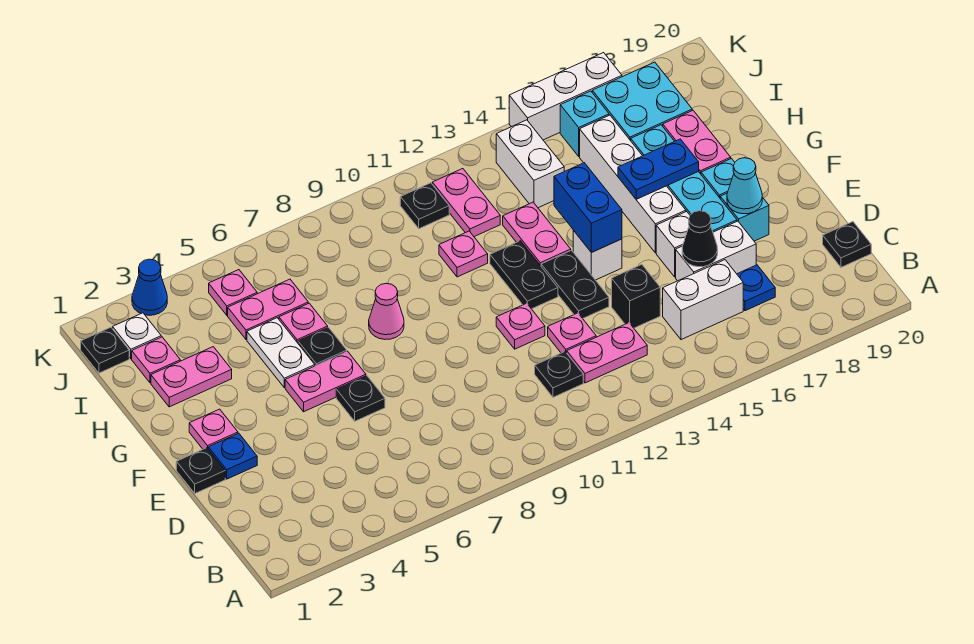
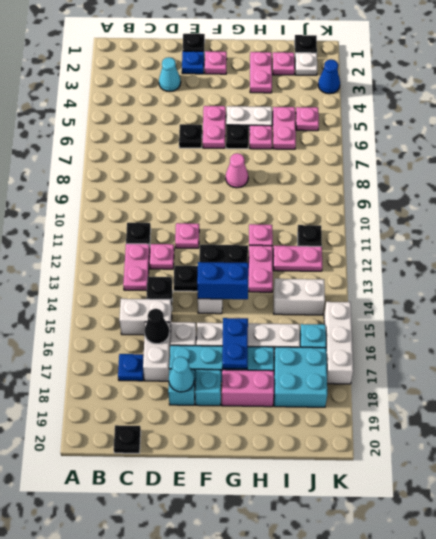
white 1x2 brick [663,260,743,340] -> white 1x2 brick turned to [119,299,172,335]
none -> cyan 1x1 cone [159,57,181,92]
pink 1x2 plate [503,202,571,266] -> pink 1x2 plate turned to [249,245,273,292]

